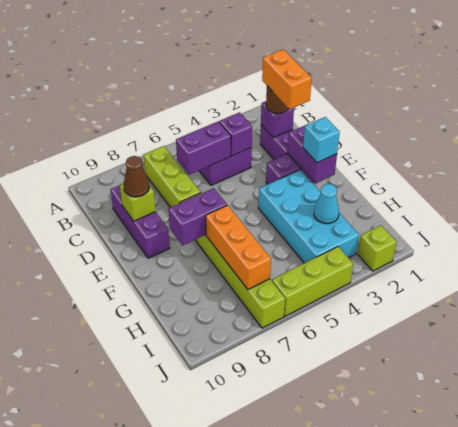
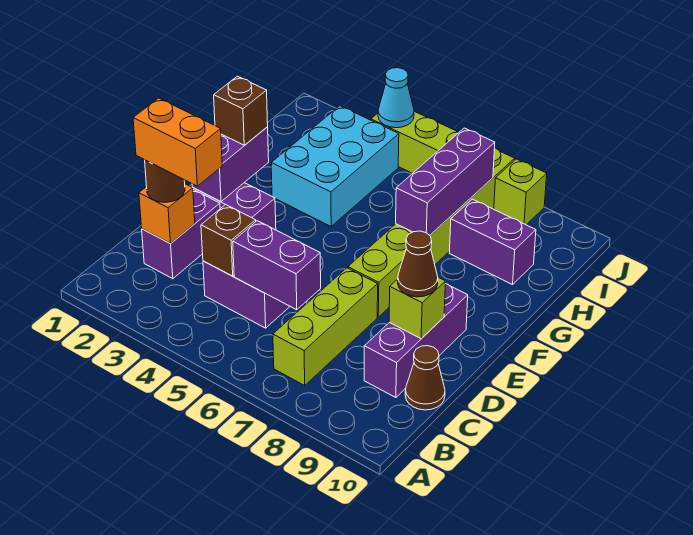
purple 1x1 brick [261,101,294,138] -> orange 1x1 brick [139,184,195,244]
orange 1x2 brick [262,49,312,109] -> orange 1x2 brick turned to [133,98,222,186]
purple 1x1 brick [219,112,252,156] -> brown 1x1 brick [201,204,256,276]
none -> brown 1x1 cone [405,346,445,410]
cyan 1x1 brick [303,117,340,163] -> brown 1x1 brick [214,76,268,145]
cyan 2x4 brick [258,170,359,263] -> cyan 2x3 brick [271,106,399,226]
purple 1x2 brick [169,188,227,246] -> purple 1x2 brick moved to [450,199,536,285]
orange 1x3 brick [206,205,271,290] -> purple 1x3 brick [396,128,495,235]
cyan 1x1 cone [314,184,339,224] -> cyan 1x1 cone moved to [378,68,414,128]
lime 1x1 brick [358,225,396,271] -> lime 1x1 brick moved to [494,159,547,225]

